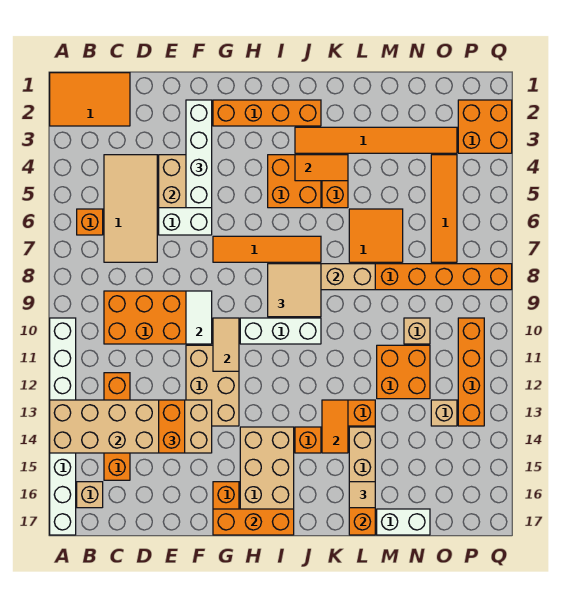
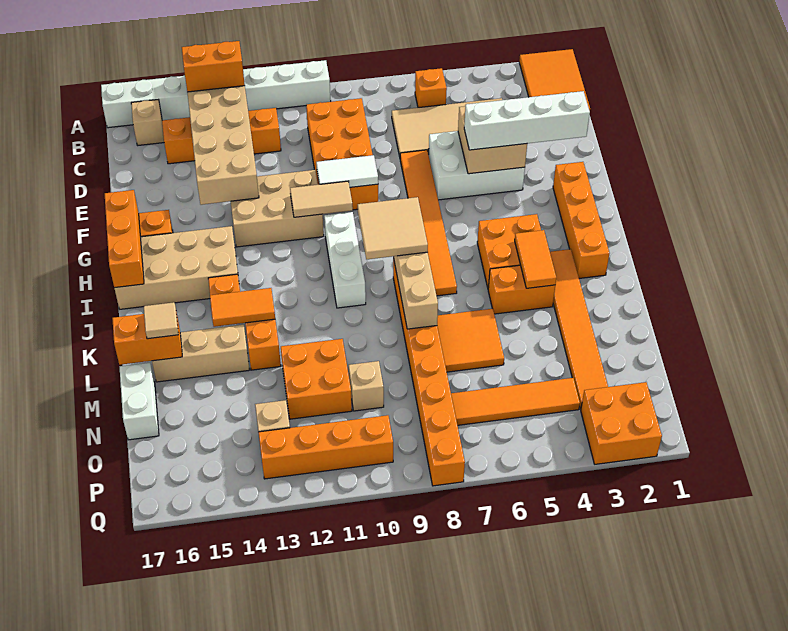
orange 1x2 brick [159,400,185,453] -> orange 1x2 brick moved to [182,41,245,92]
orange 1x4 tile [213,236,321,262] -> orange 1x6 tile [400,150,457,296]

